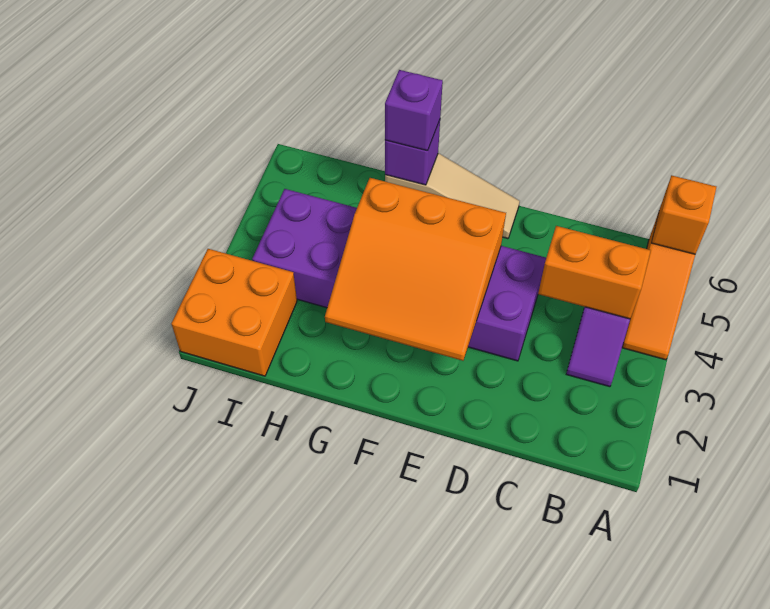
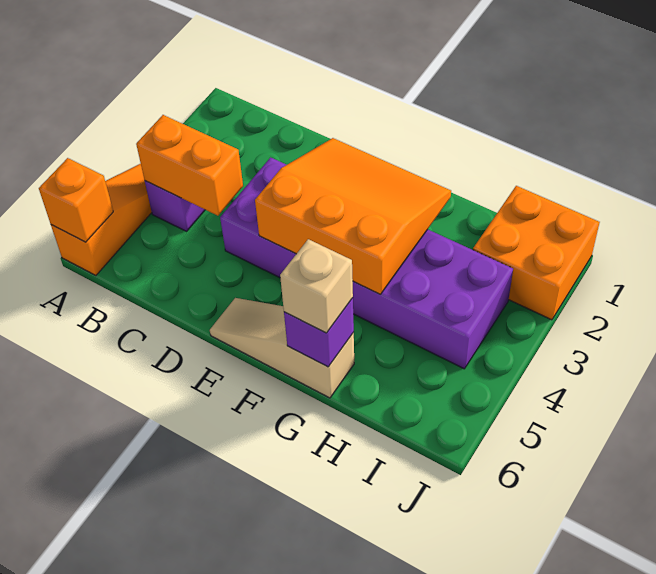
purple 1x1 brick [385,70,443,151] -> tan 1x1 brick [280,239,353,333]

